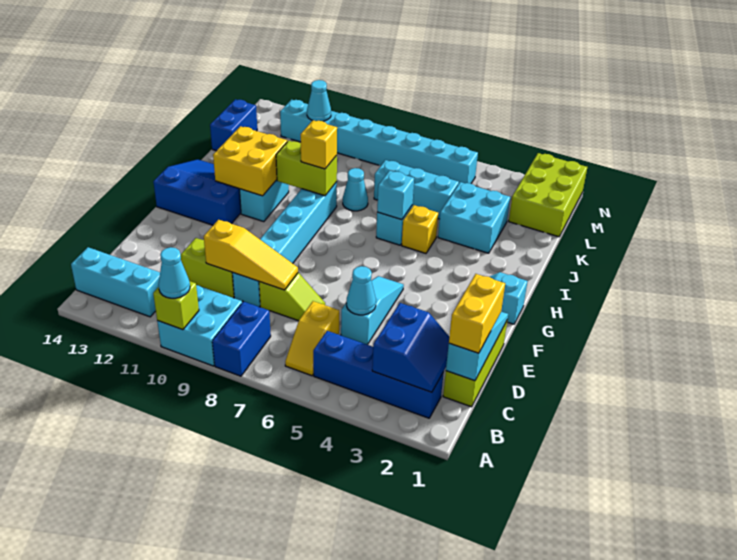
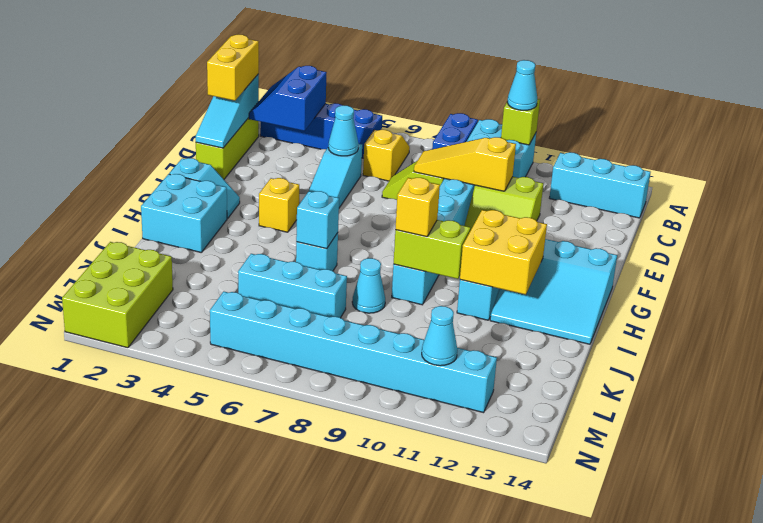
blue 3x3 slope [153,159,241,225] -> cyan 3x3 slope [490,239,617,344]
yellow 1x1 brick [402,205,438,253] -> yellow 1x1 brick moved to [259,178,299,232]
cyan 2x2 brick [438,182,510,253] -> cyan 2x2 brick moved to [141,174,227,253]
blue 1x2 brick [210,99,257,151] -> none

